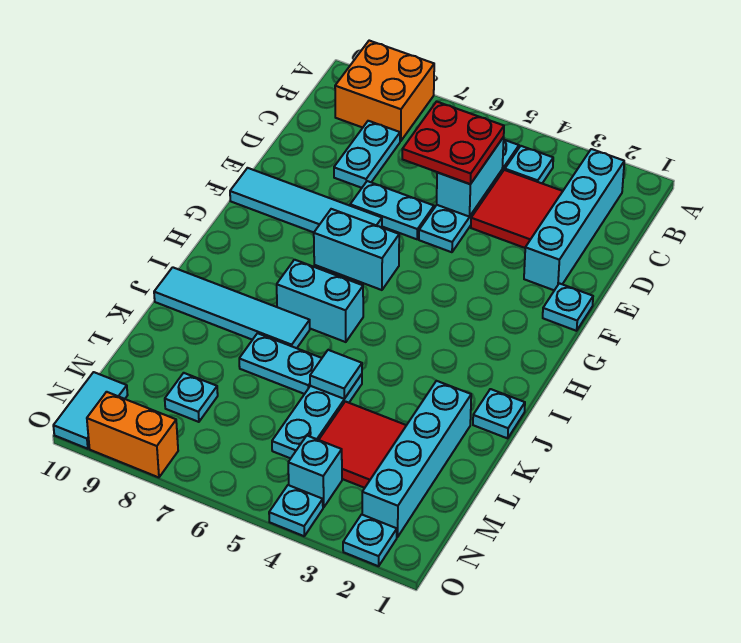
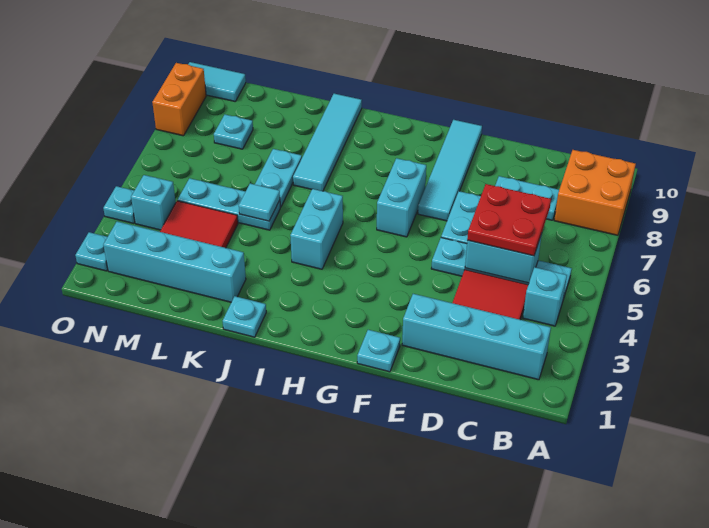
cyan 1x1 plate [505,146,553,183] -> cyan 1x1 brick [523,267,567,326]
cyan 1x2 brick [277,260,363,342] -> cyan 1x2 brick moved to [290,189,343,269]

